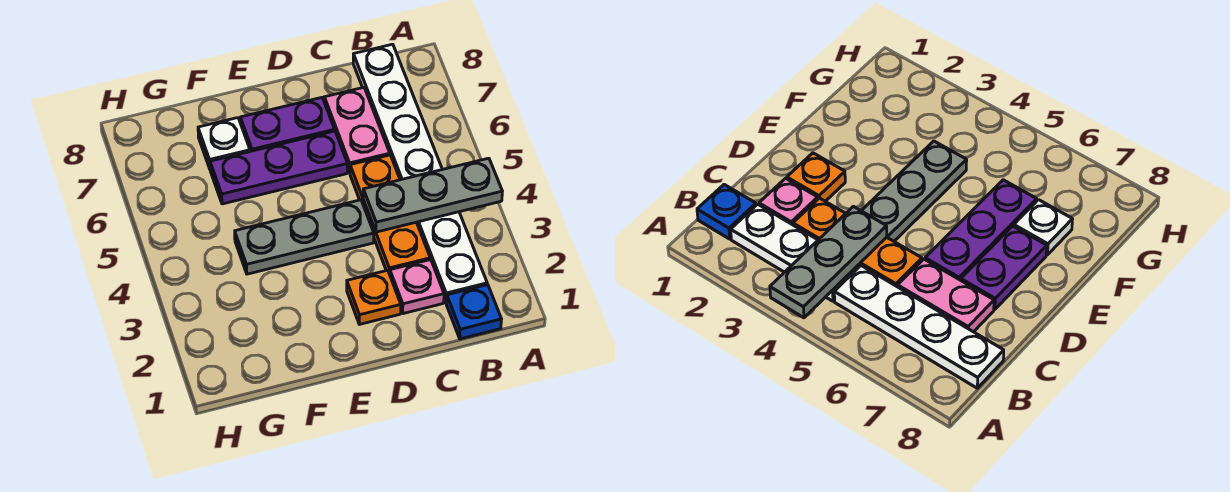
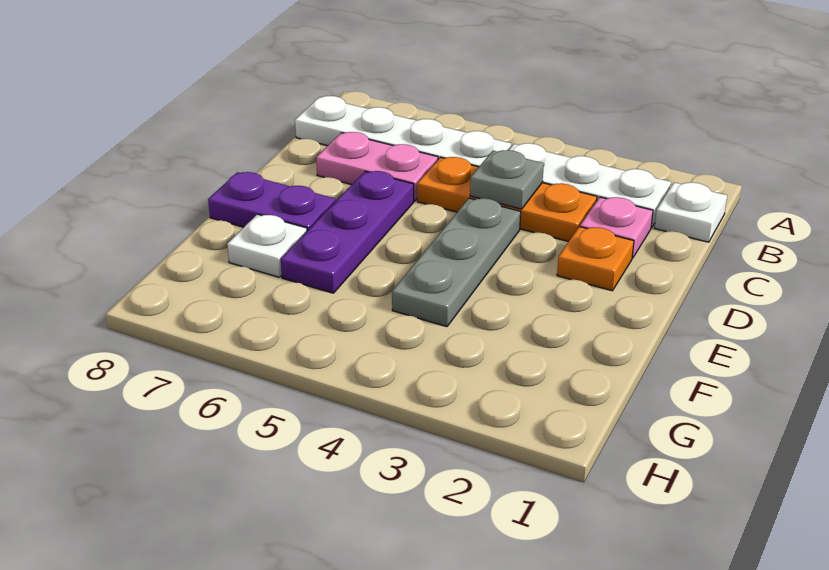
grey 1x3 plate [363,158,502,232] -> grey 1x1 plate [470,150,544,209]
blue 1x1 plate [446,285,502,339] -> white 1x1 plate [655,182,727,242]
purple 1x2 plate [240,98,335,151] -> purple 1x2 plate turned to [208,172,336,231]

